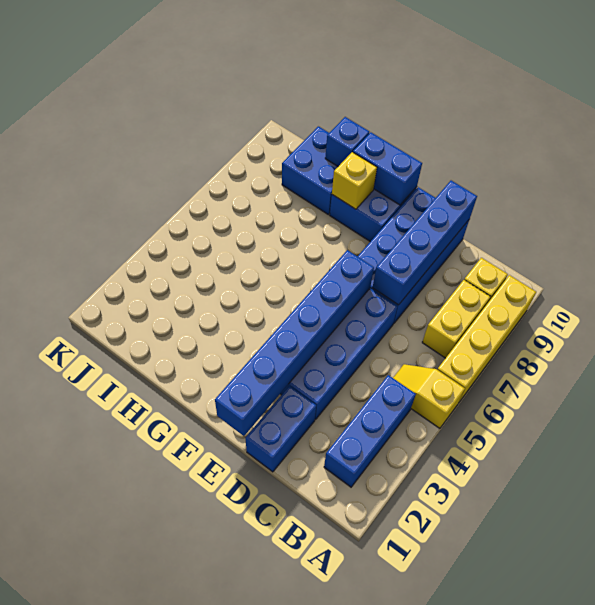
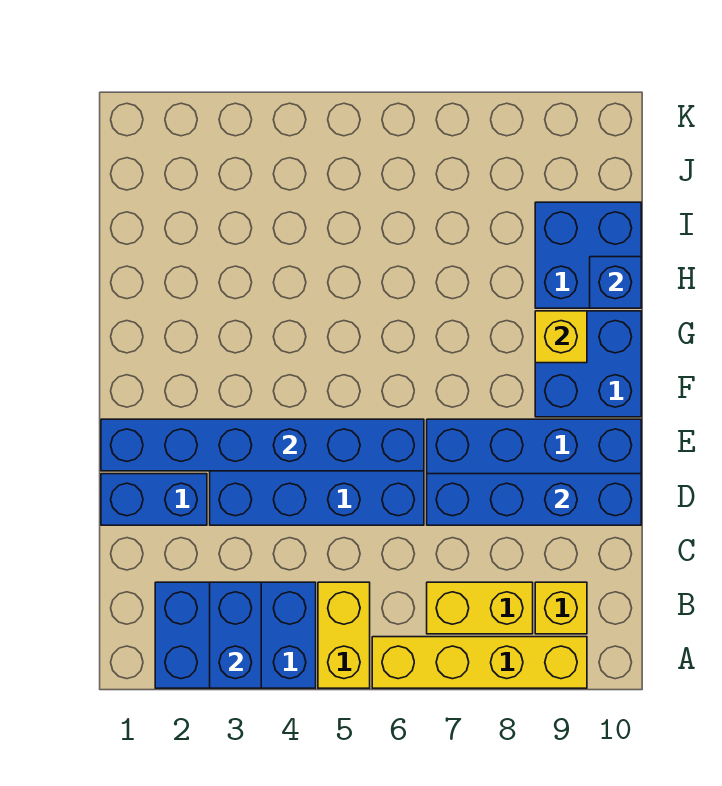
yellow 1x2 slope [393,364,465,428] -> yellow 1x2 brick [318,582,370,688]
blue 1x3 brick [324,375,416,487] -> blue 2x3 brick [155,582,316,688]
blue 1x2 brick [353,132,422,205] -> blue 1x2 brick moved to [210,582,261,688]

